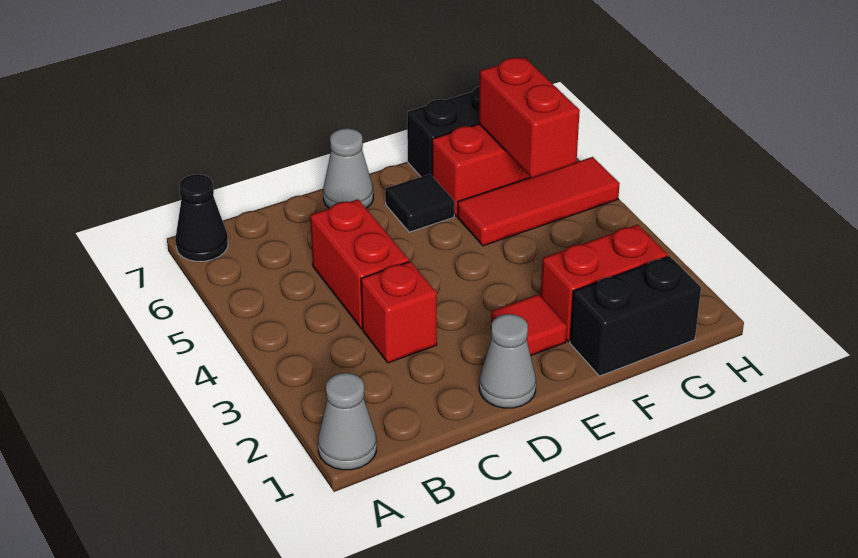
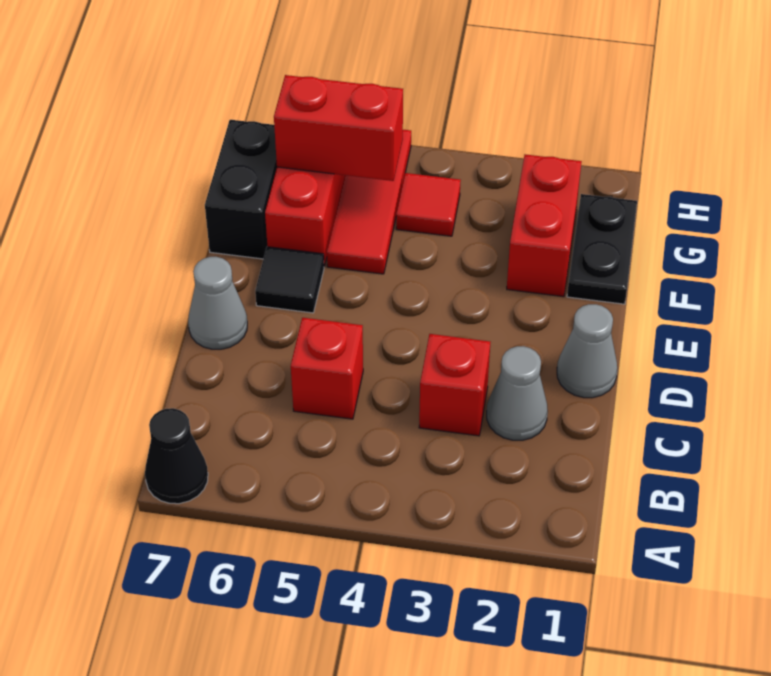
grey 1x1 cone [318,373,376,470] -> grey 1x1 cone moved to [487,346,548,440]
red 1x2 brick [310,199,409,329] -> red 1x1 brick [291,318,363,419]
red 1x1 tile [491,294,567,356] -> red 1x1 tile moved to [396,173,461,236]
black 1x2 brick [570,256,701,376] -> black 1x2 plate [567,194,637,304]

